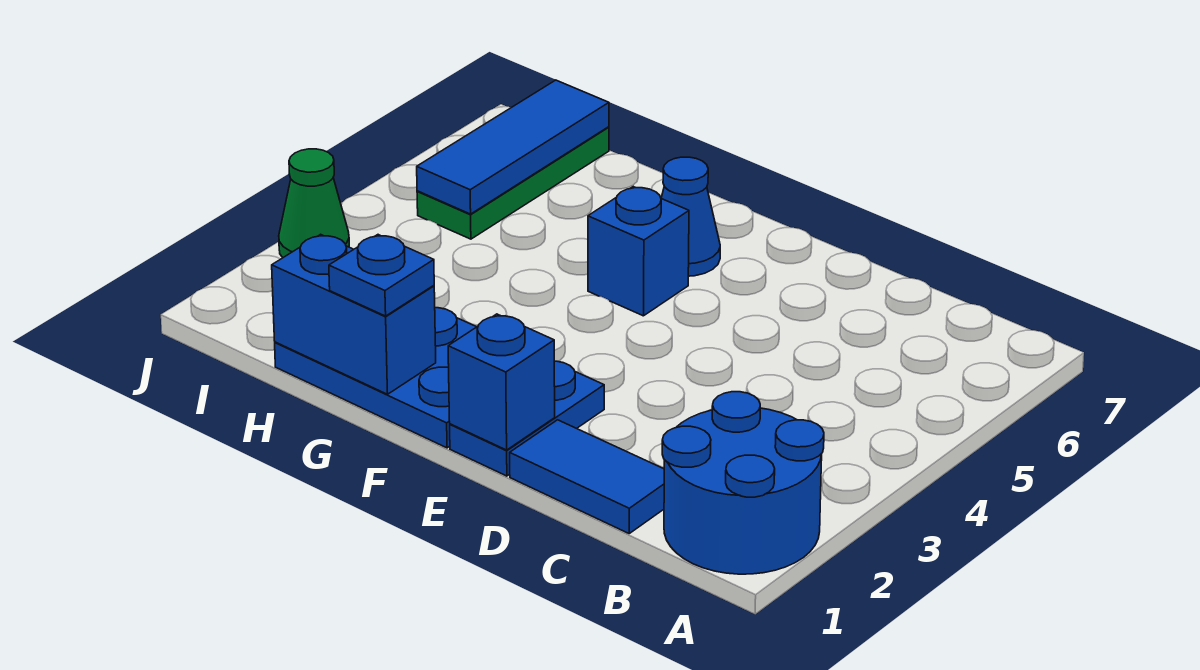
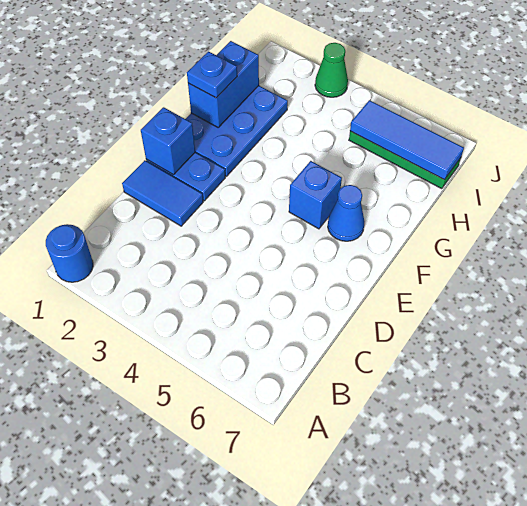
blue 2x2 round brick [662,392,824,574] -> blue 1x1 round brick [46,224,93,282]
blue 1x2 tile [510,420,664,533] -> blue 1x2 tile turned to [122,160,203,226]

